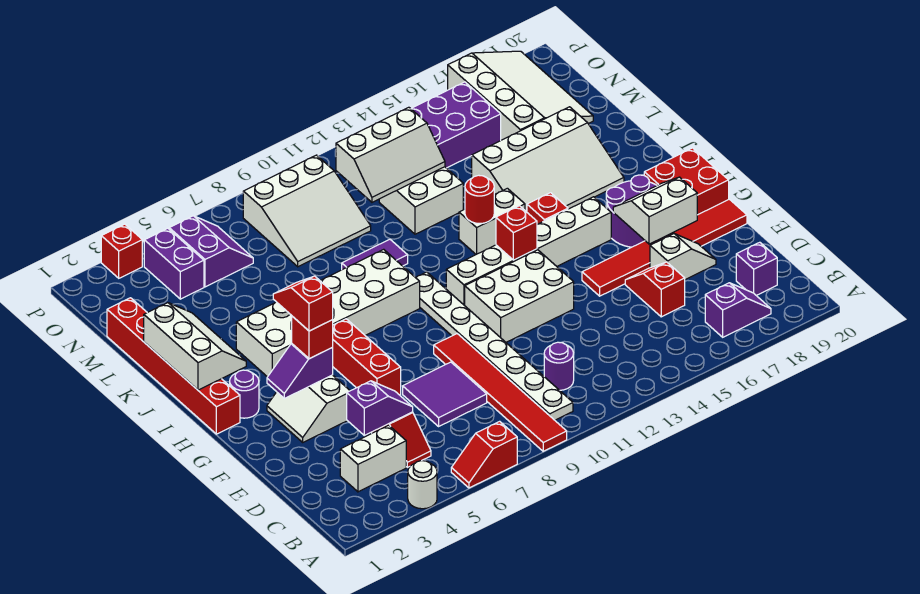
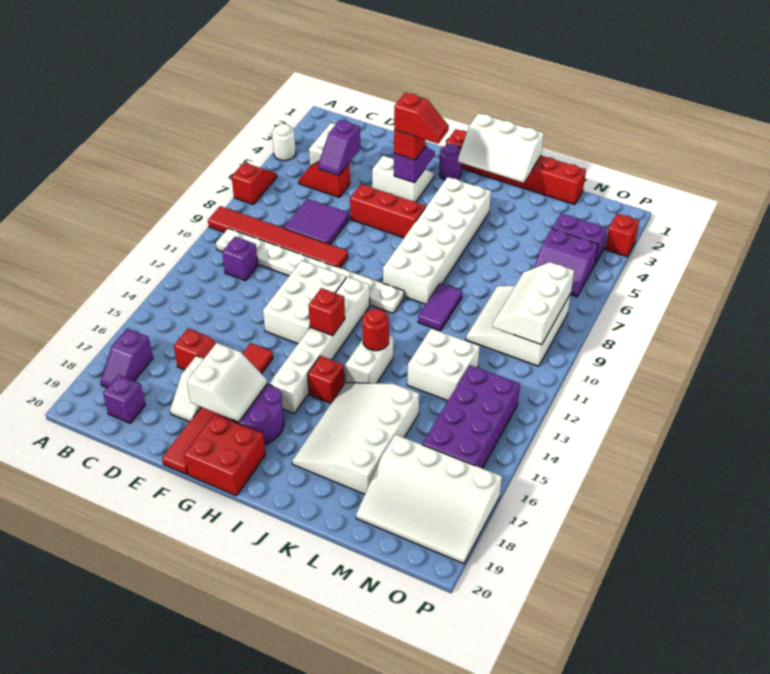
purple 1x1 round brick [544,342,574,390] -> purple 1x1 brick [222,237,258,281]
white 2x3 slope [336,107,445,202] -> white 2x3 slope moved to [492,262,574,345]

